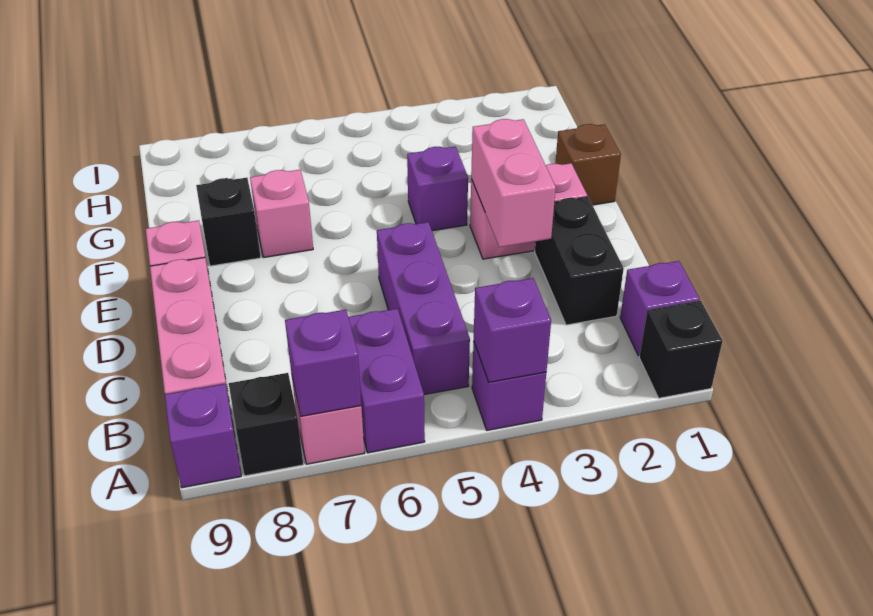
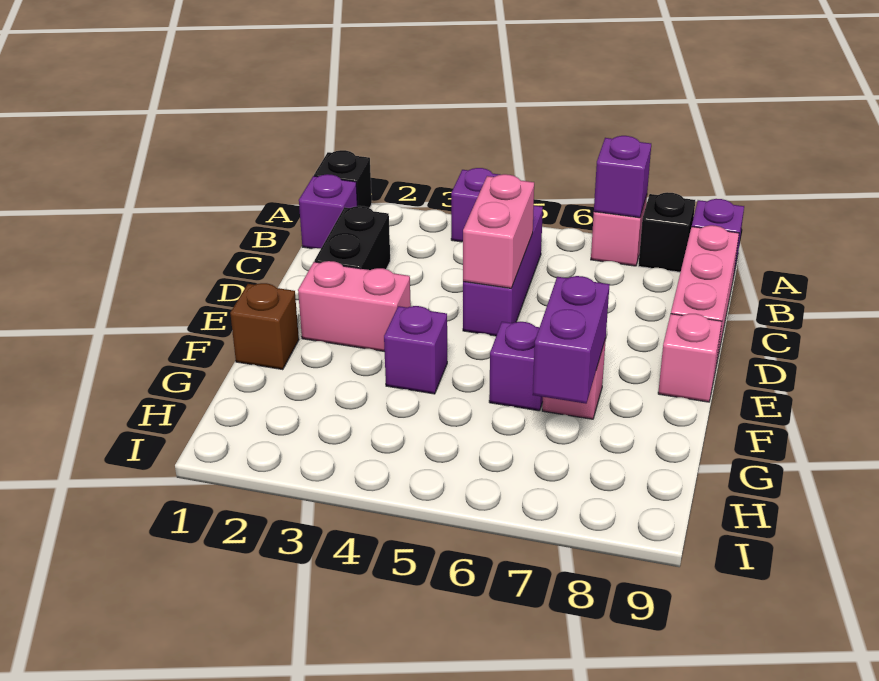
purple 1x1 brick [474,278,551,382] -> purple 1x1 brick moved to [489,322,543,411]
purple 1x2 brick [348,309,425,453] -> purple 1x2 brick moved to [533,276,610,404]
pink 1x2 brick [471,119,556,247] -> pink 1x2 brick moved to [463,174,534,288]
black 1x1 brick [196,178,261,266] -> none

